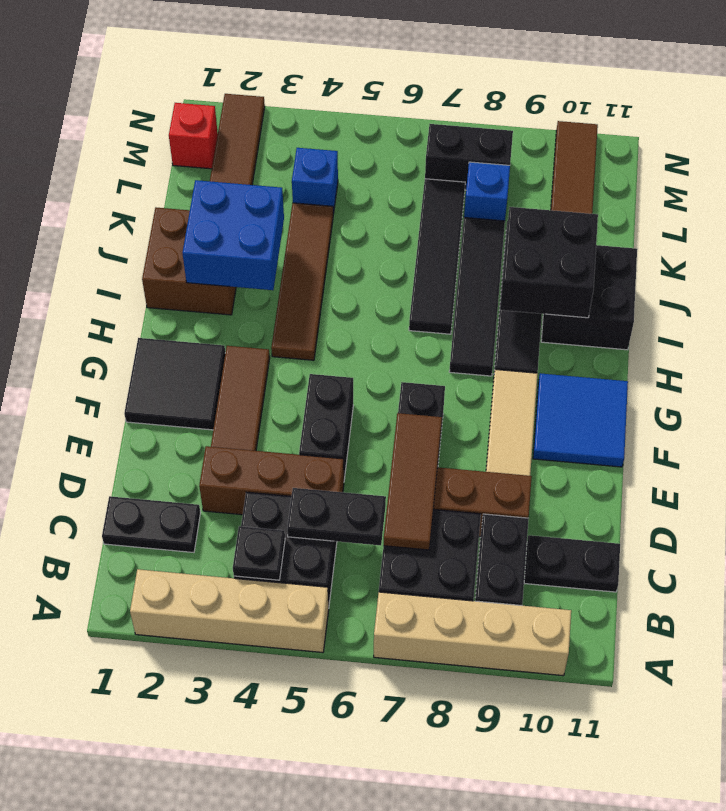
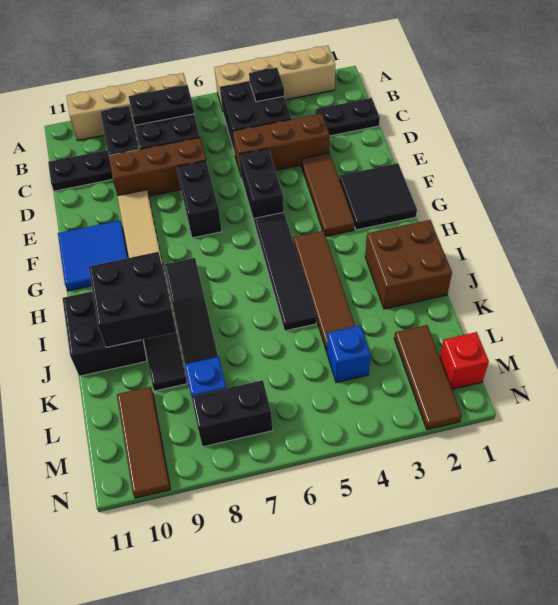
black 1x2 plate [287,488,386,545] -> black 1x2 plate moved to [129,85,194,125]
brown 1x3 tile [384,413,442,550] -> none
blue 2x2 brick [182,180,284,290] -> none
black 1x4 tile [409,179,465,334] -> black 1x4 tile moved to [254,212,316,331]

